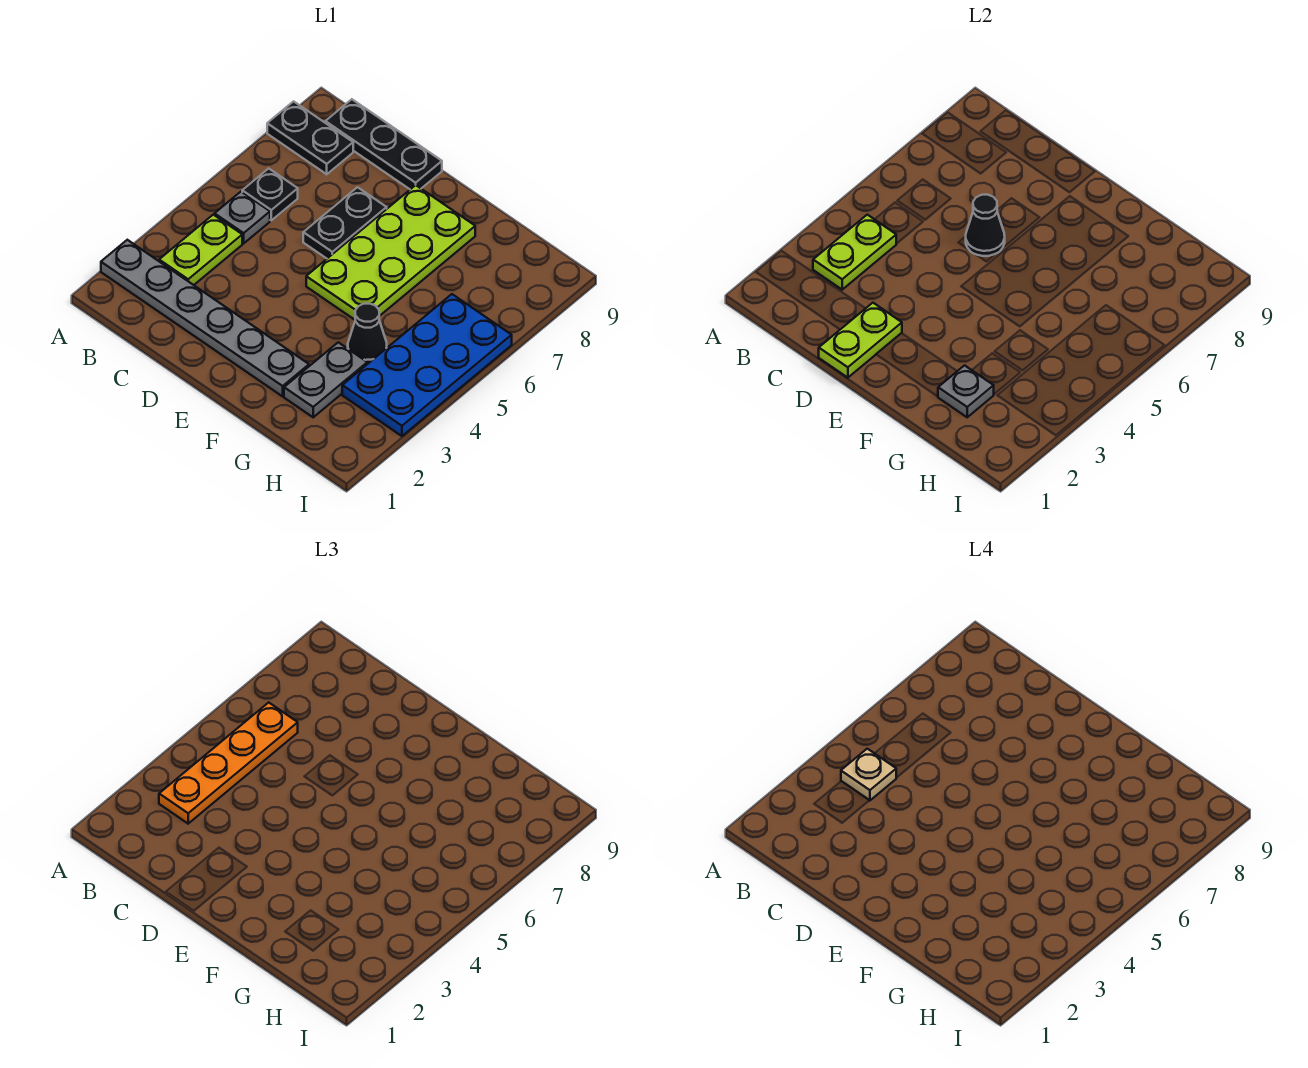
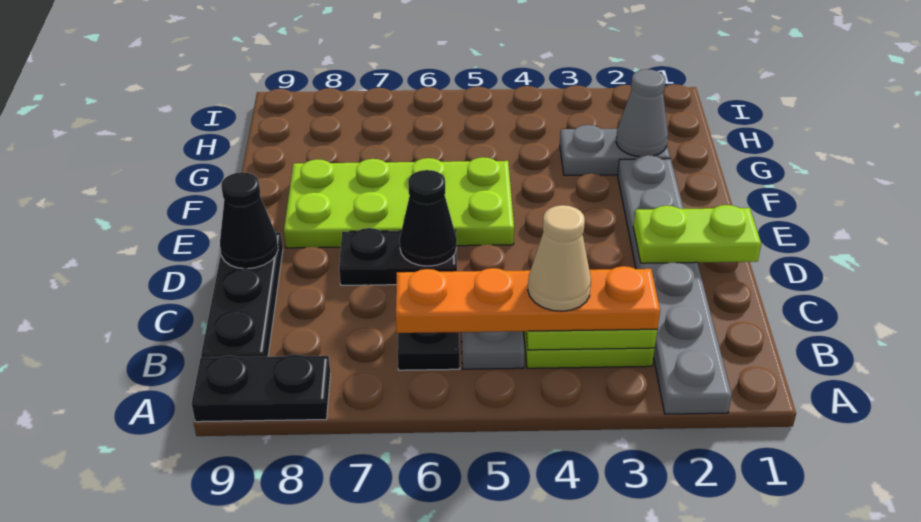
black 1x2 plate [267,101,353,174] -> black 1x2 plate turned to [192,355,330,422]
tan 1x1 plate [841,749,896,801] -> tan 1x1 cone [528,205,591,311]
grey 1x1 plate [938,365,994,417] -> grey 1x1 cone [616,69,668,157]
black 1x1 cone [348,304,387,364] -> black 1x1 cone moved to [220,172,278,269]
blue 2x4 plate [342,294,512,436] -> none

